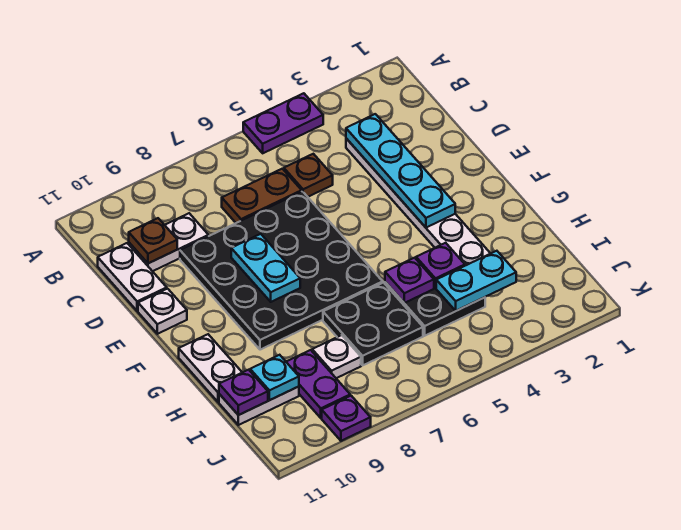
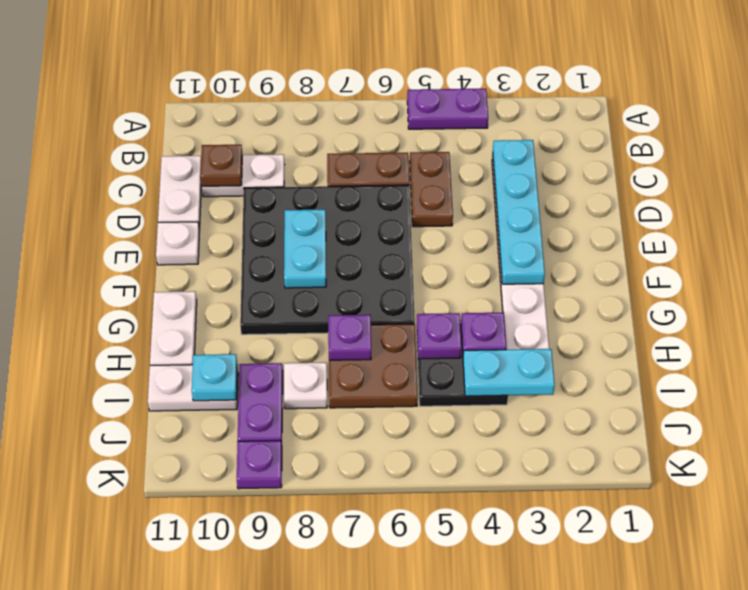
brown 1x1 plate [284,154,333,197] -> brown 1x2 plate [410,152,453,227]
black 2x2 plate [323,283,423,365] -> brown 2x2 plate [329,324,418,408]
purple 1x1 plate [219,370,268,415] -> purple 1x1 plate moved to [328,315,371,360]

